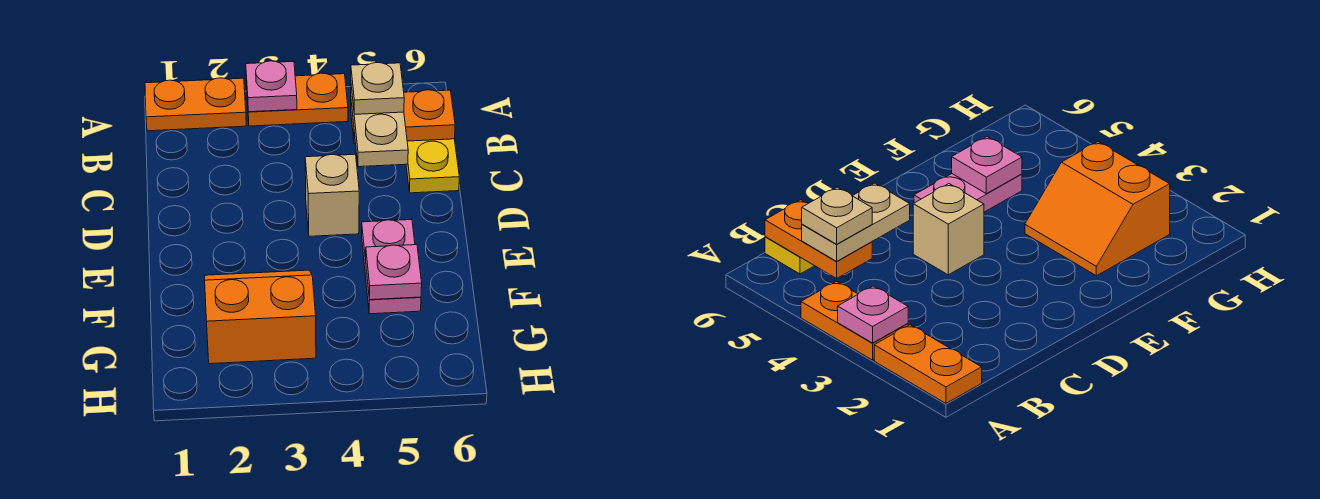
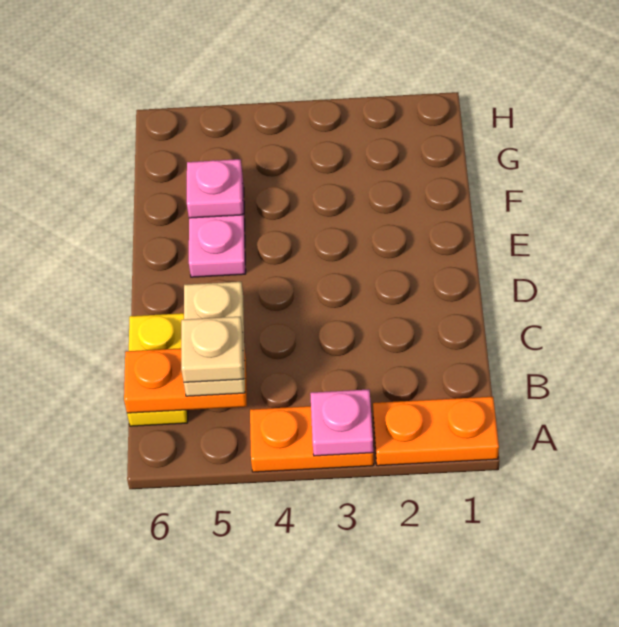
tan 1x1 brick [305,154,359,236] -> none
orange 2x2 slope [205,270,316,364] -> none

